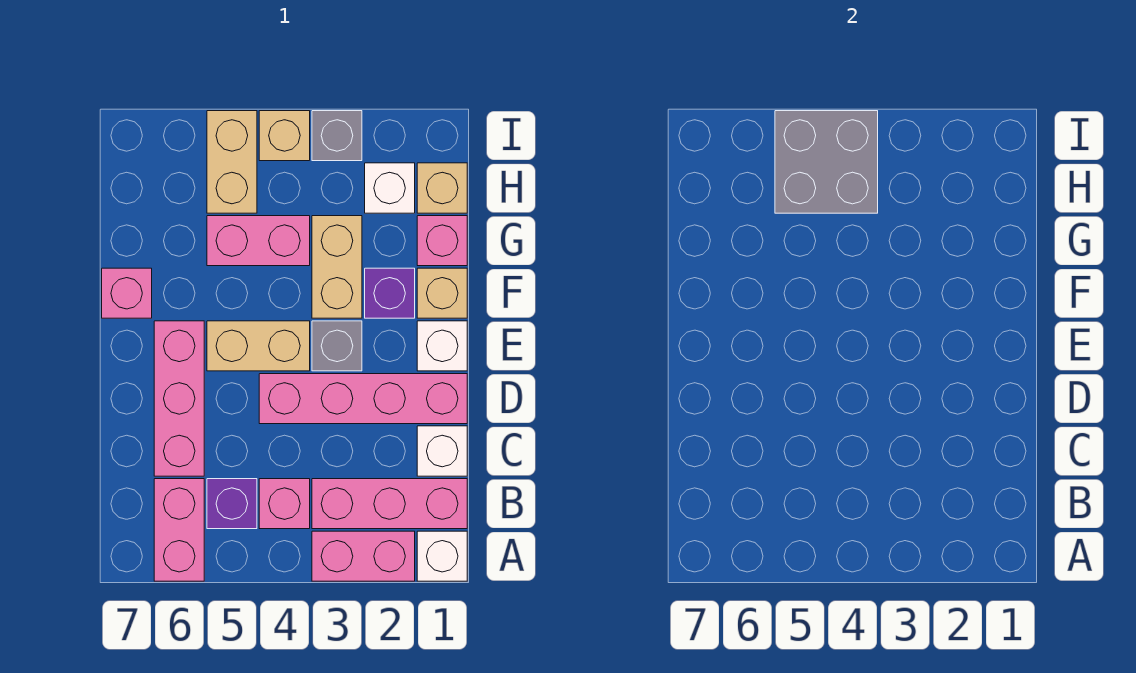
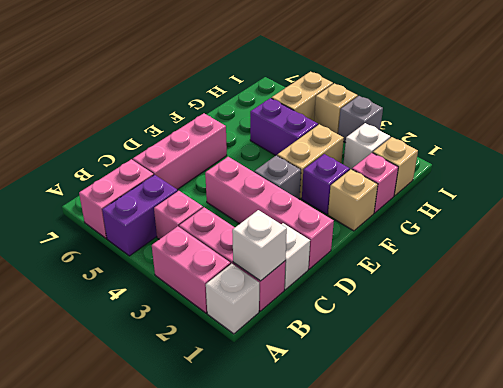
purple 1x1 brick [207,479,257,529] -> purple 1x2 brick [102,175,178,256]
white 1x1 brick [417,321,467,371] -> white 1x1 brick moved to [232,210,287,281]
tan 1x2 brick [207,321,310,371] -> none
pink 1x1 brick [102,268,152,318] -> none
pink 1x2 brick [207,216,310,266] -> purple 1x2 brick [250,98,318,156]
grey 2x2 brick [775,111,878,213] -> none

